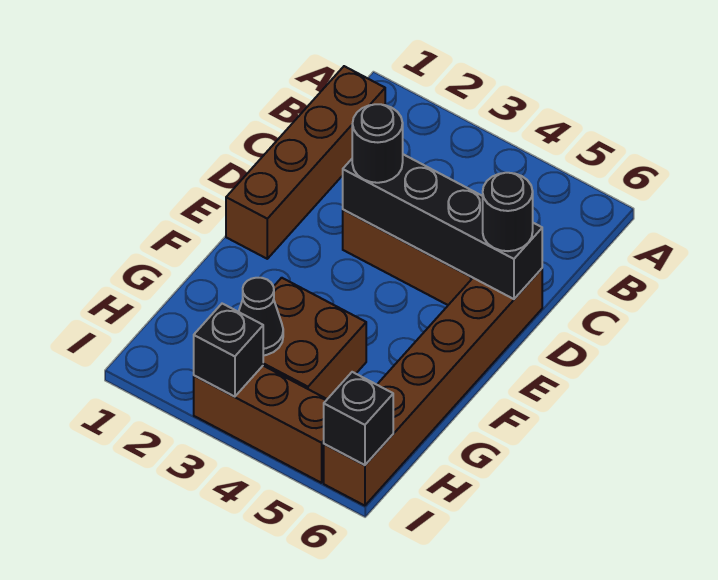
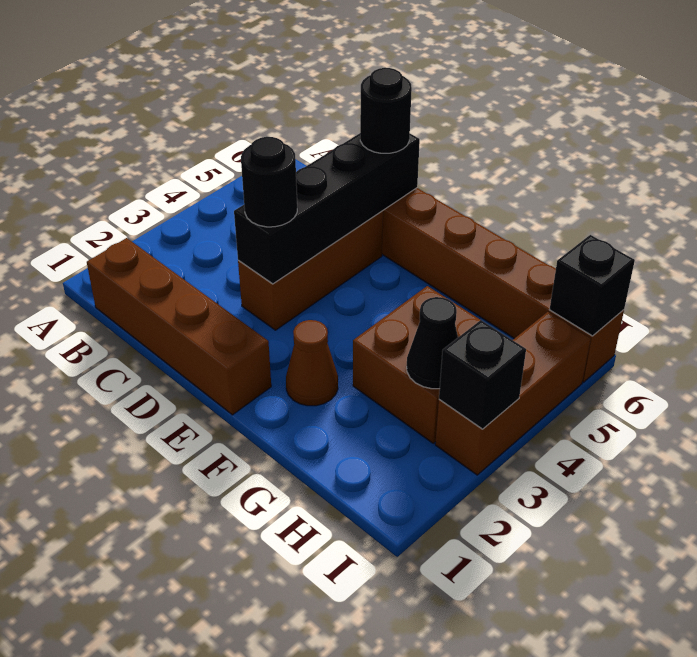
none -> brown 1x1 cone [286,320,338,406]

